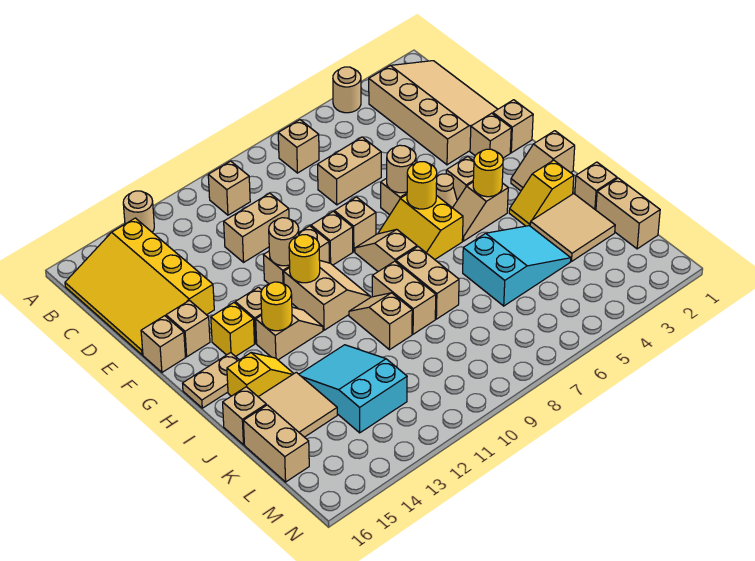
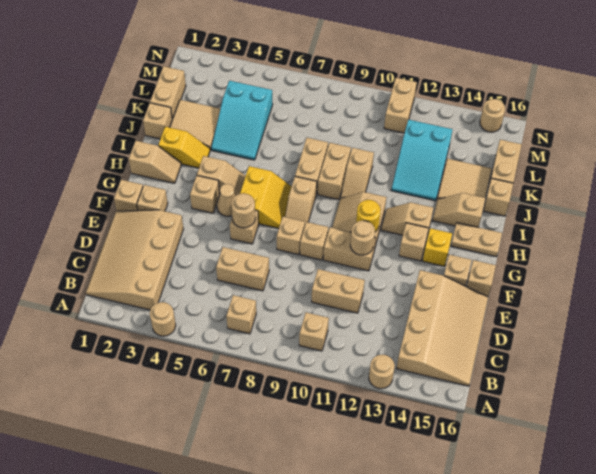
yellow 3x4 slope [65,218,214,355] -> tan 3x4 slope [396,270,488,386]
yellow 1x1 round brick [407,162,437,209] -> none
yellow 1x1 round brick [473,149,503,197] -> none
yellow 1x1 round brick [261,282,292,331] -> none
yellow 1x2 slope [227,353,294,397] -> tan 1x2 slope [432,193,485,227]
cyan 2x3 slope [463,226,571,306] -> cyan 2x3 slope turned to [211,81,273,160]
none -> tan 1x2 brick [384,78,417,133]
none -> tan 1x1 round brick [480,99,505,132]

